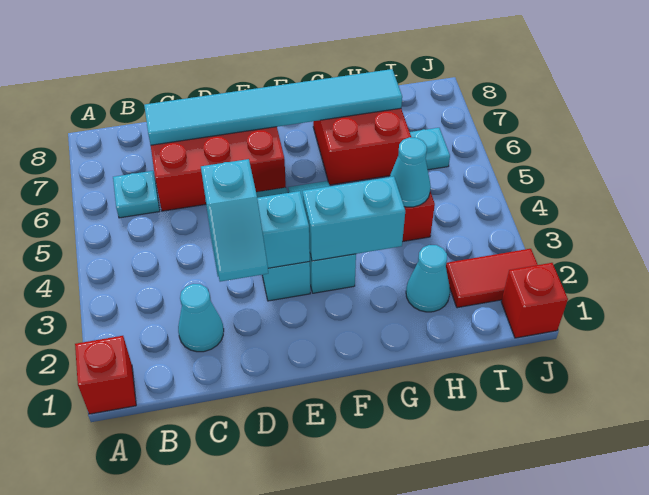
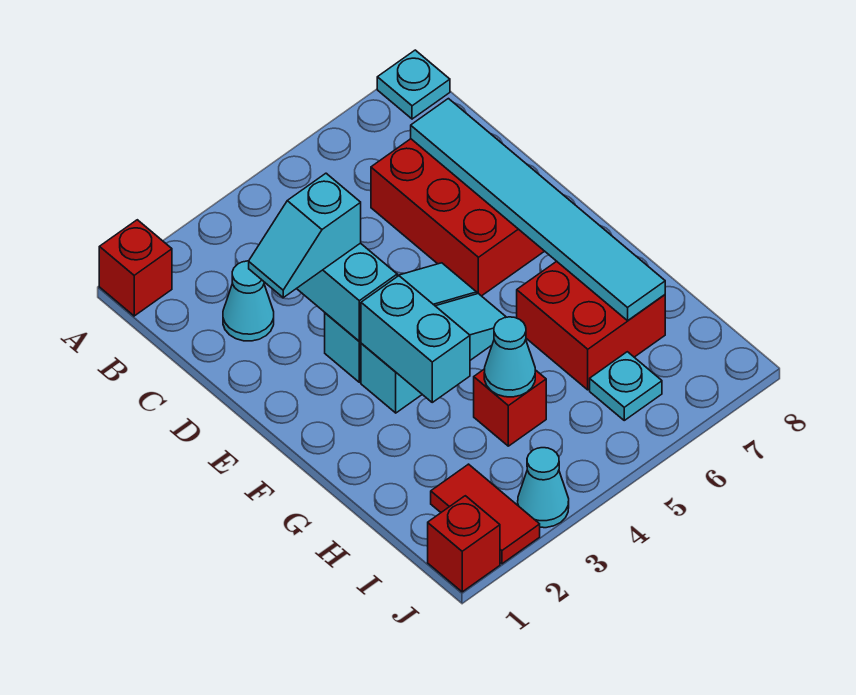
cyan 1x1 plate [113,171,160,218] -> cyan 1x1 plate moved to [377,50,450,119]
cyan 1x1 cone [406,245,450,312] -> cyan 1x1 cone moved to [518,448,569,528]

